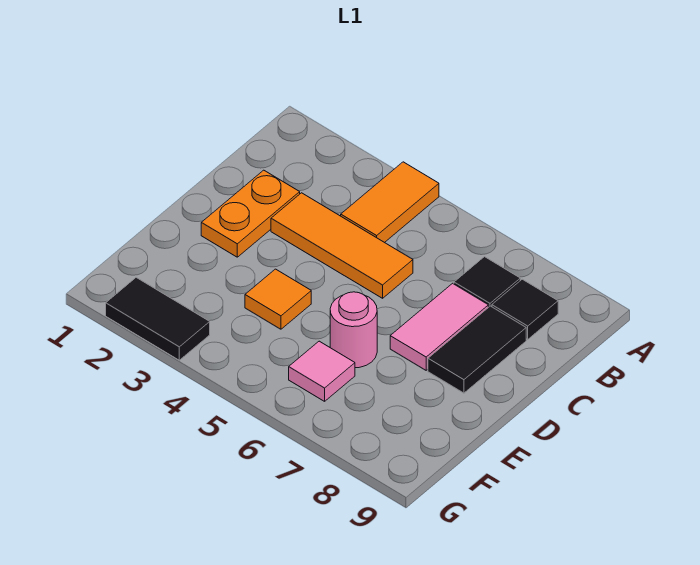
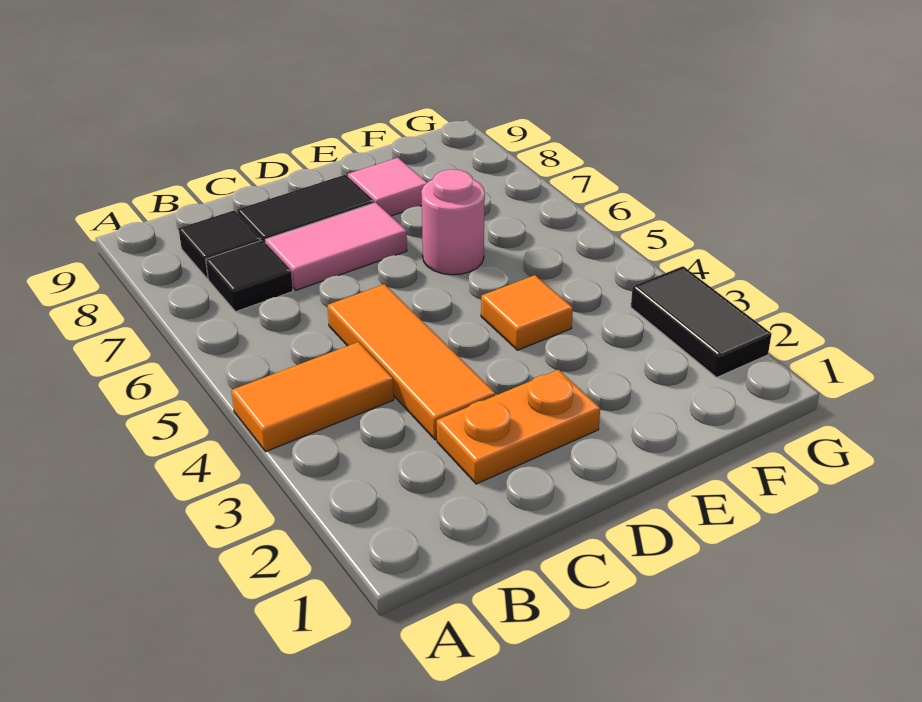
pink 1x1 tile [289,341,355,401] -> pink 1x1 tile moved to [348,158,427,216]

